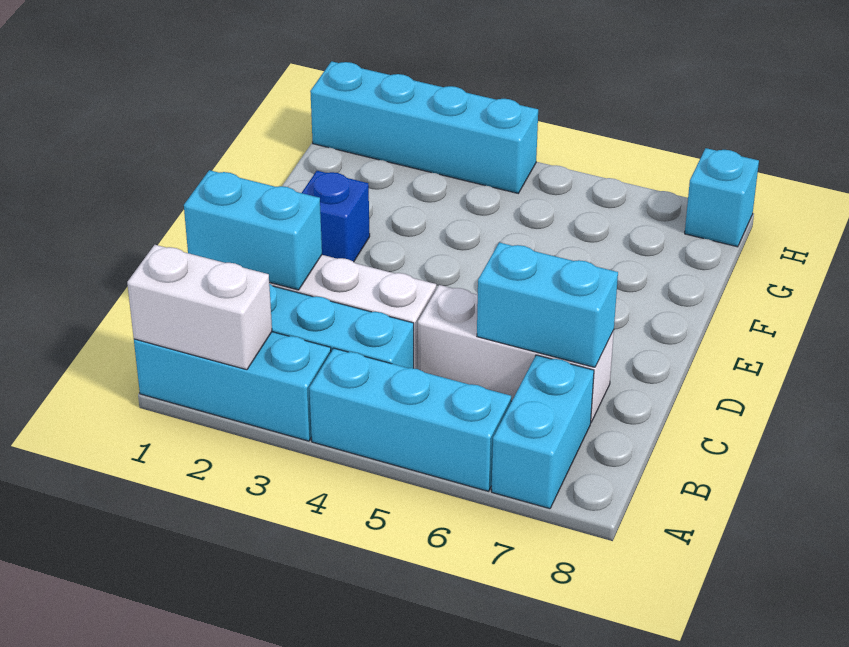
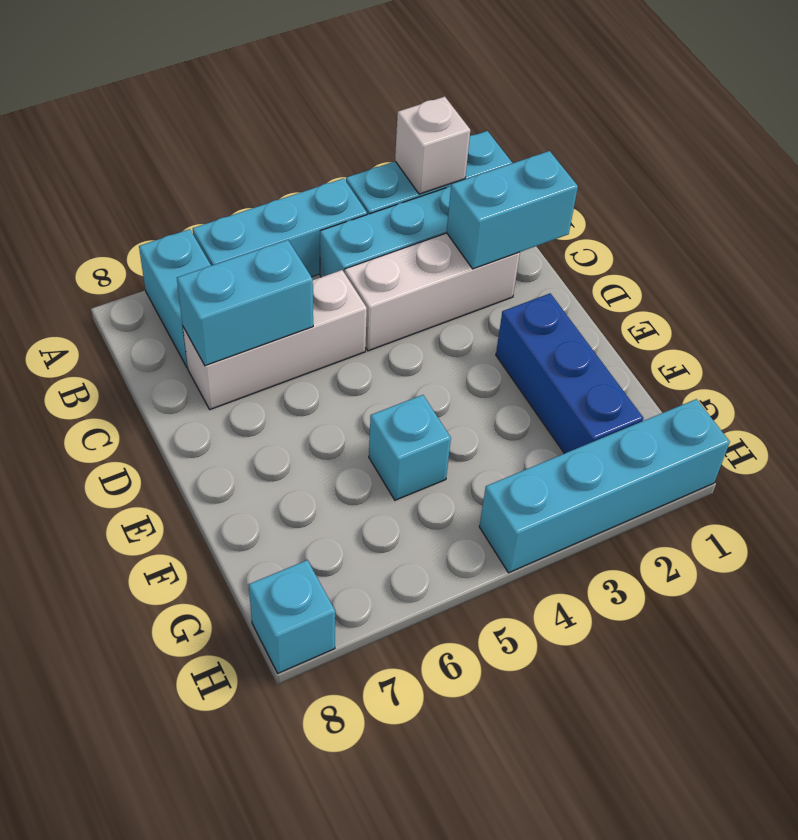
white 1x2 brick [127,245,272,370] -> white 1x1 brick [395,97,470,194]
blue 1x1 brick [302,171,370,262] -> blue 1x3 brick [496,293,643,454]
none -> cyan 1x1 brick [369,395,451,500]

